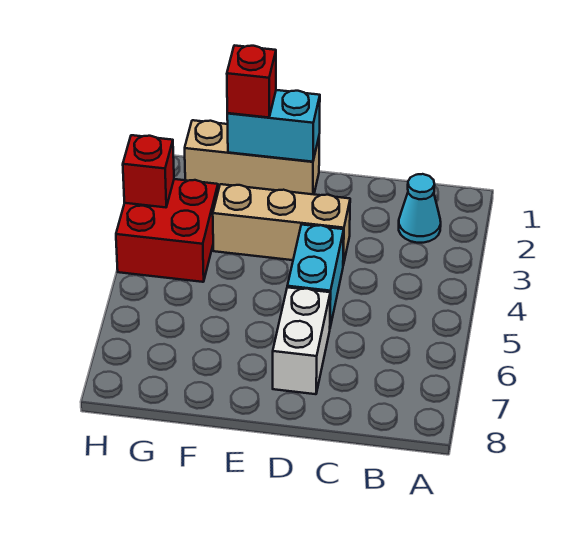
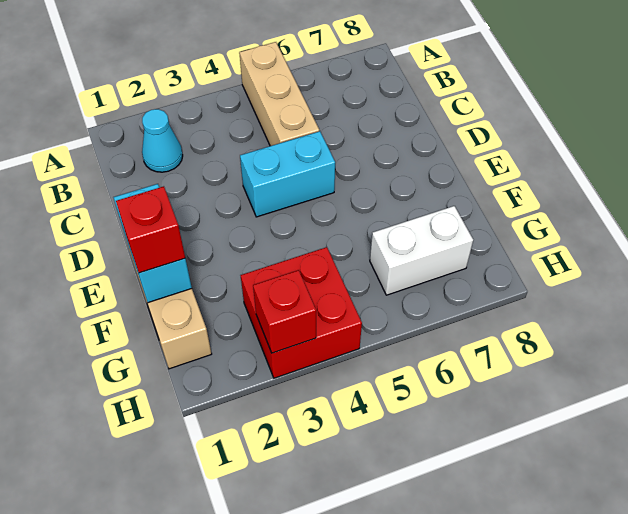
tan 1x3 brick [213,184,350,265] -> tan 1x3 brick moved to [239,42,319,146]
white 1x2 brick [273,287,330,394] -> white 1x2 brick moved to [370,206,473,295]

